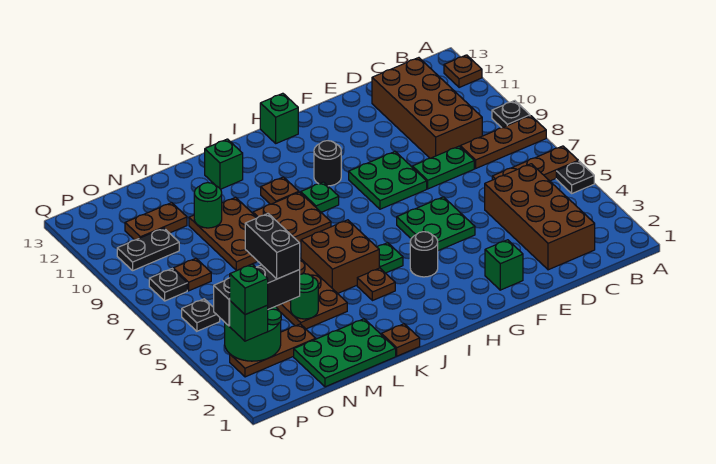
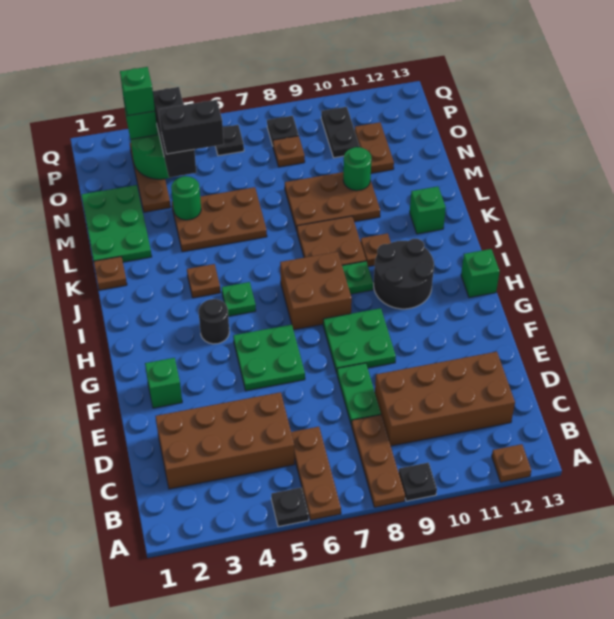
black 1x1 round brick [314,141,341,186] -> black 2x2 round brick [374,239,434,309]
brown 2x2 brick [301,220,379,293] -> brown 2x2 brick moved to [280,252,352,330]

